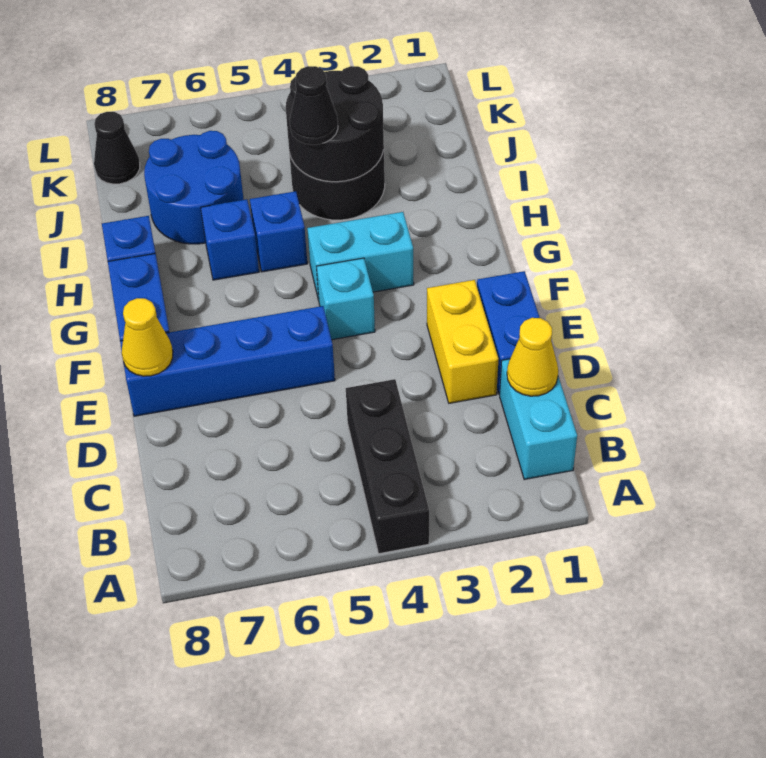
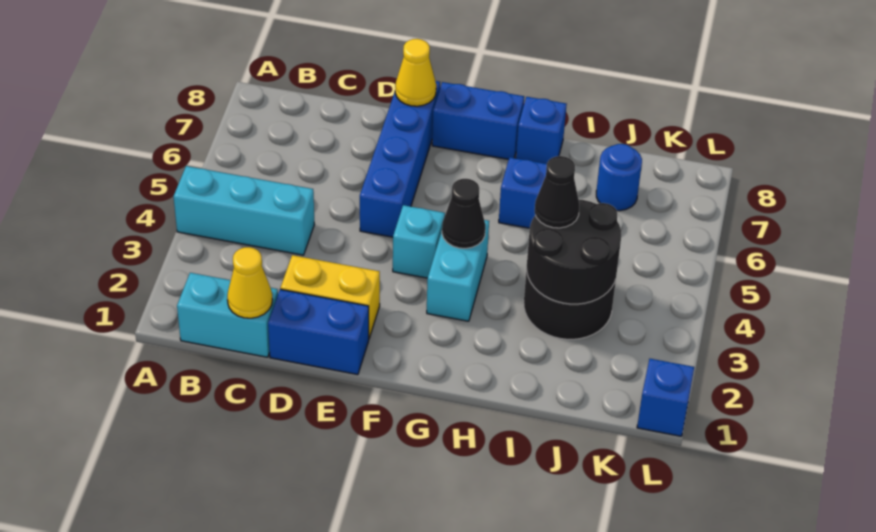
black 1x3 brick [346,379,429,554] -> cyan 1x3 brick [173,166,314,255]
blue 1x1 brick [250,191,307,272] -> blue 1x1 brick moved to [637,359,694,436]
blue 2x2 round brick [144,131,244,244] -> blue 1x1 round brick [596,144,642,211]
black 1x1 cone [94,112,140,184] -> black 1x1 cone moved to [442,179,485,248]

